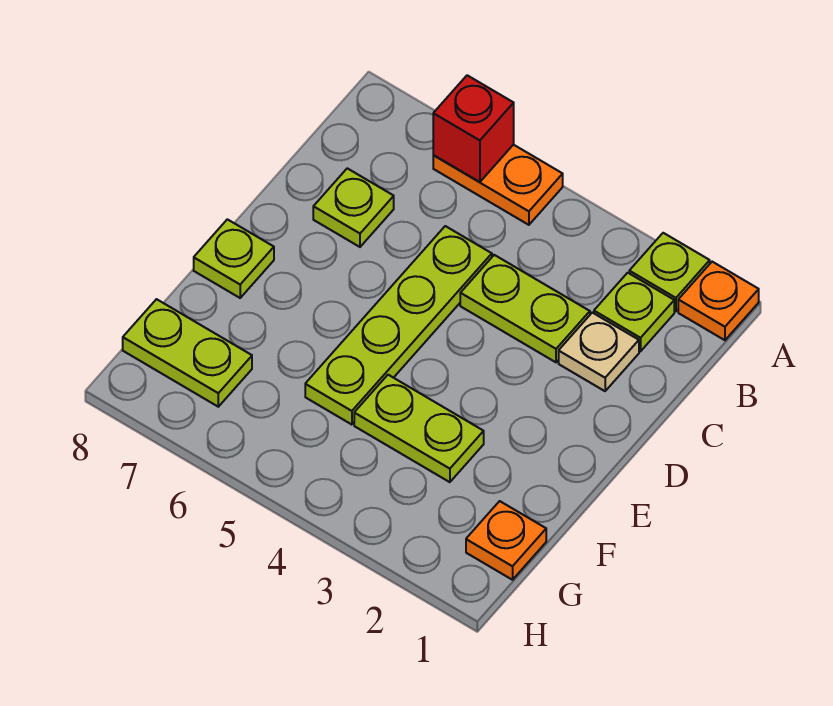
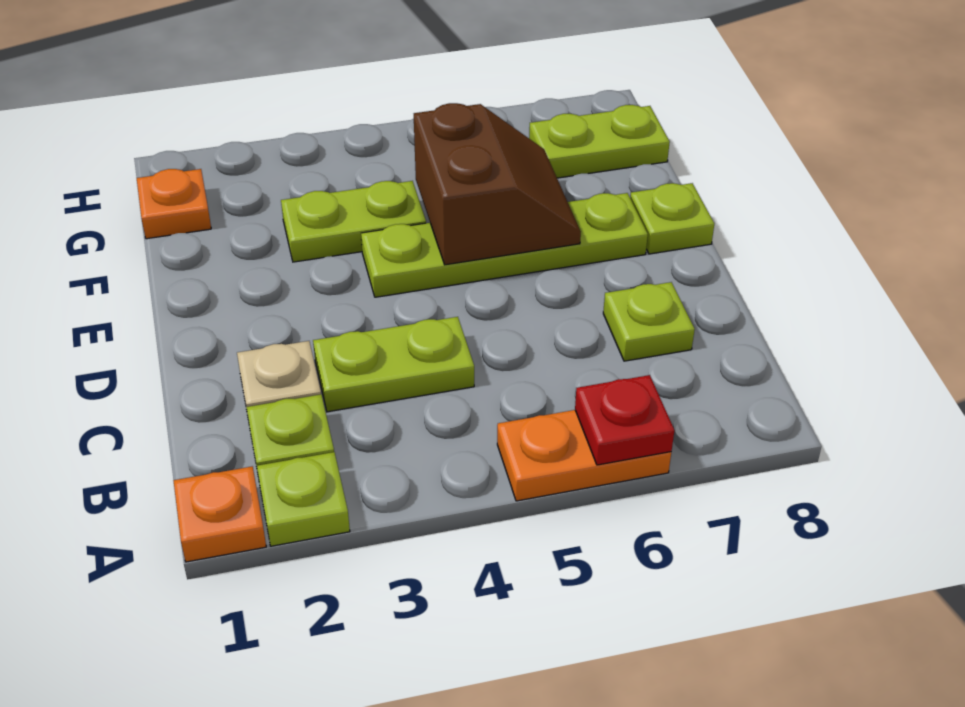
red 1x1 brick [433,75,514,182] -> red 1x1 plate [575,375,674,465]
lime 1x4 plate [305,226,492,425] -> lime 1x4 plate turned to [361,193,648,297]
none -> brown 2x2 slope [414,103,581,265]

